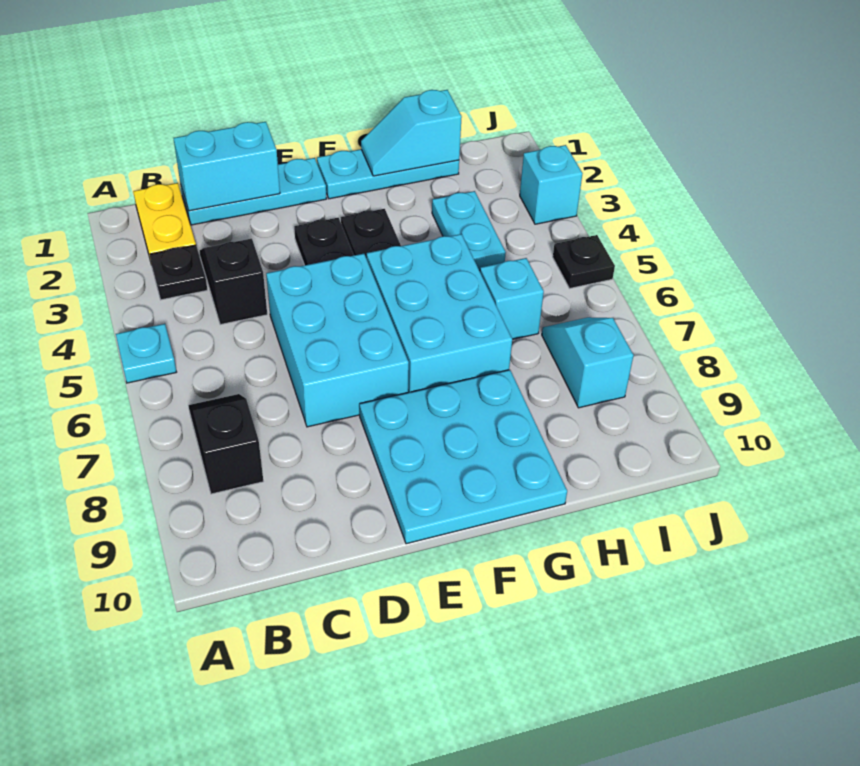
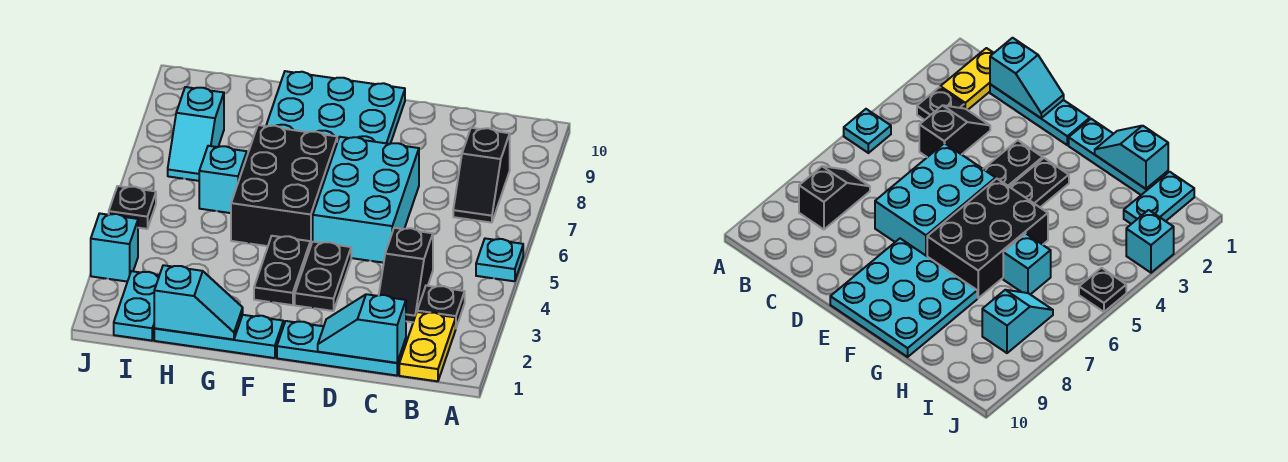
cyan 1x2 brick [173,122,280,211] -> cyan 1x2 slope [318,294,406,363]
cyan 2x3 brick [367,234,512,393] -> black 2x3 brick [231,125,337,247]
cyan 1x2 plate [432,191,506,271] -> cyan 1x2 plate moved to [114,271,159,341]

